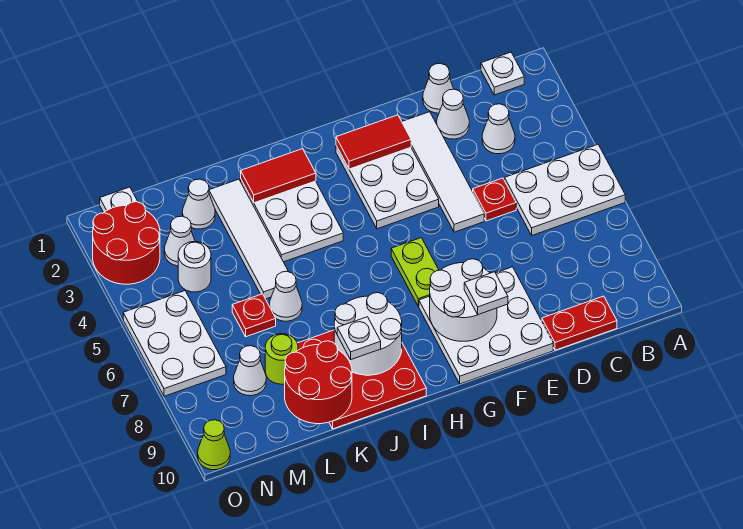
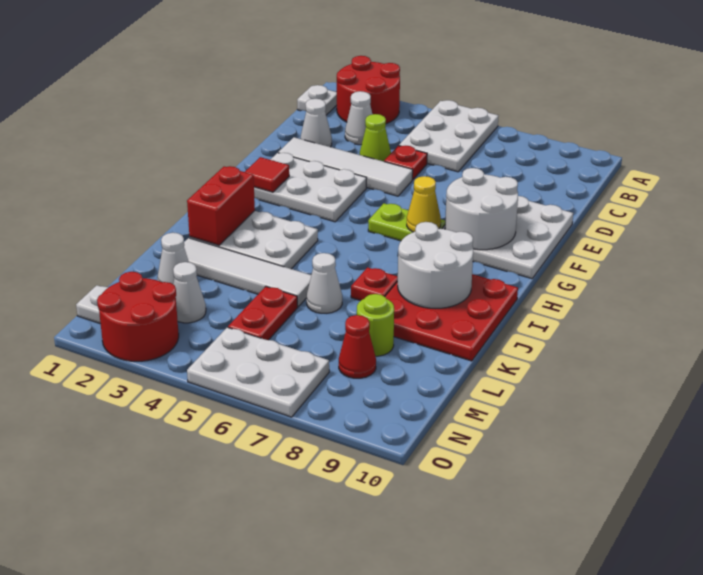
red 1x2 plate [542,296,617,350] -> red 1x2 plate moved to [228,286,298,340]
white 1x1 cone [423,63,454,113] -> none
red 1x2 tile [336,115,411,169] -> red 1x1 tile [245,157,289,192]
white 1x1 plate [464,272,508,315] -> none
none -> yellow 1x1 cone [407,176,441,232]
red 1x2 tile [241,149,316,203] -> red 1x2 brick [187,166,255,245]
white 1x1 plate [337,317,381,359] -> none
red 2x2 round brick [285,341,352,424] -> red 2x2 round brick moved to [337,56,400,124]
red 1x1 plate [232,294,276,337] -> red 1x1 plate moved to [351,267,398,301]
white 1x1 round brick [178,242,211,292] -> none
white 1x1 cone [234,346,266,396] -> red 1x1 cone [339,315,376,378]
lime 1x1 cone [198,420,230,470] -> lime 1x1 cone moved to [360,114,391,161]

